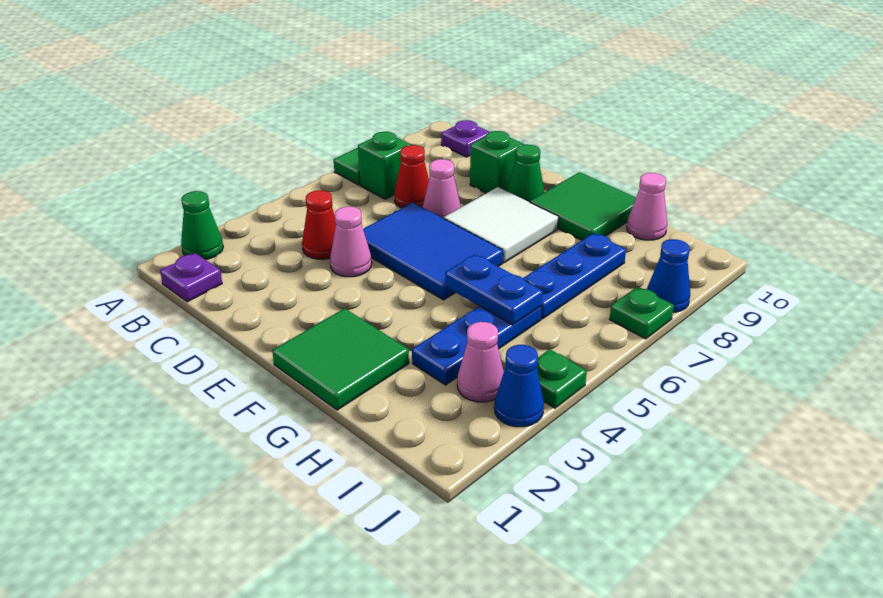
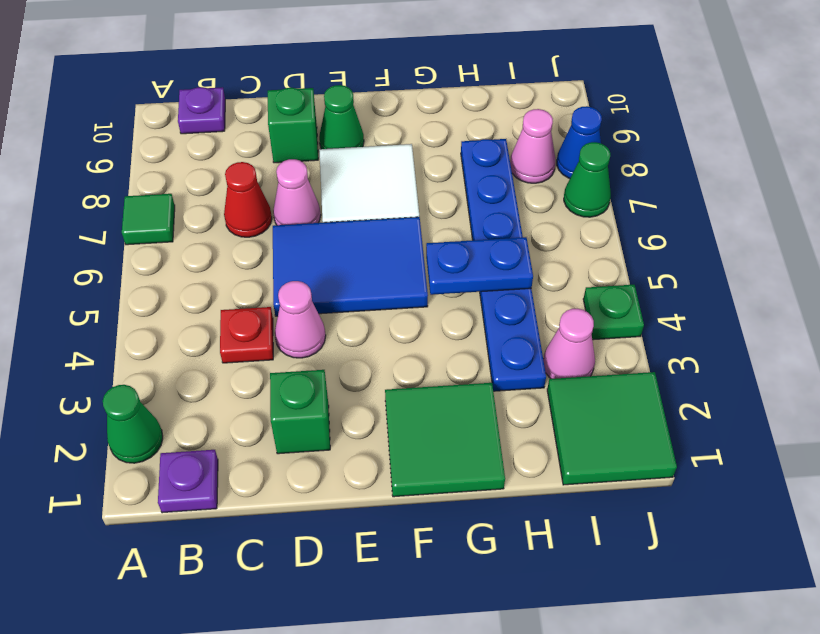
green 1x1 brick [358,132,411,199] -> green 1x1 brick moved to [270,370,330,454]
red 1x1 cone [302,190,336,259] -> red 1x1 plate [220,307,273,363]
green 2x2 tile [530,172,636,240] -> green 2x2 tile moved to [547,372,677,485]
pink 1x1 cone [627,173,667,240] -> pink 1x1 cone moved to [510,109,555,183]
blue 1x1 cone [494,345,544,427] -> none
green 1x1 plate [610,287,674,339] -> green 1x1 cone [564,142,611,217]

